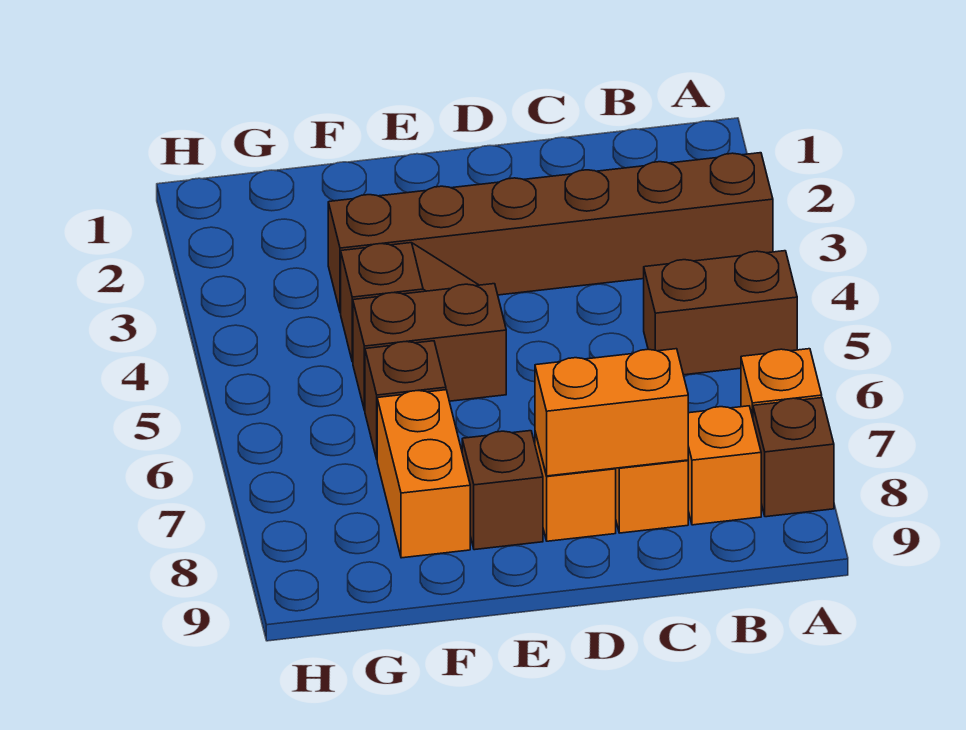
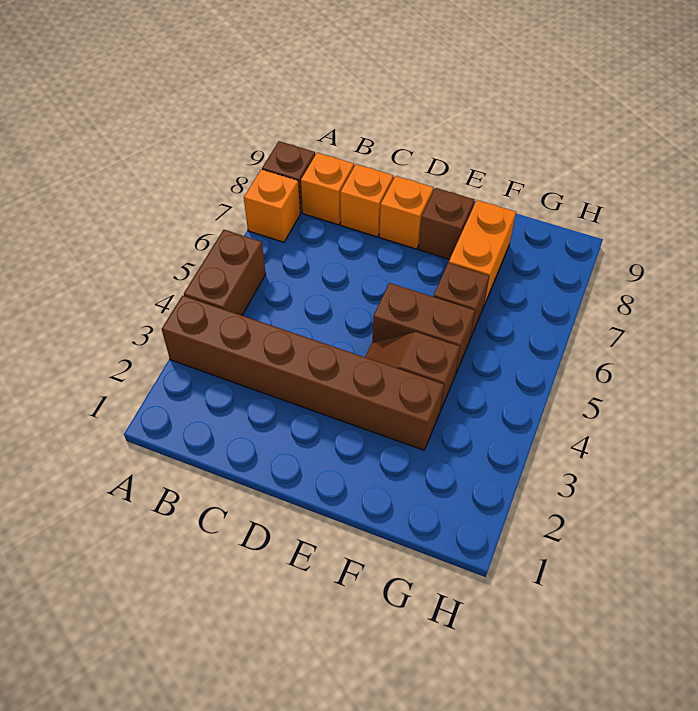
brown 1x2 brick [644,251,797,375] -> brown 1x2 brick turned to [184,230,266,315]
orange 1x2 brick [535,349,688,476] -> none

